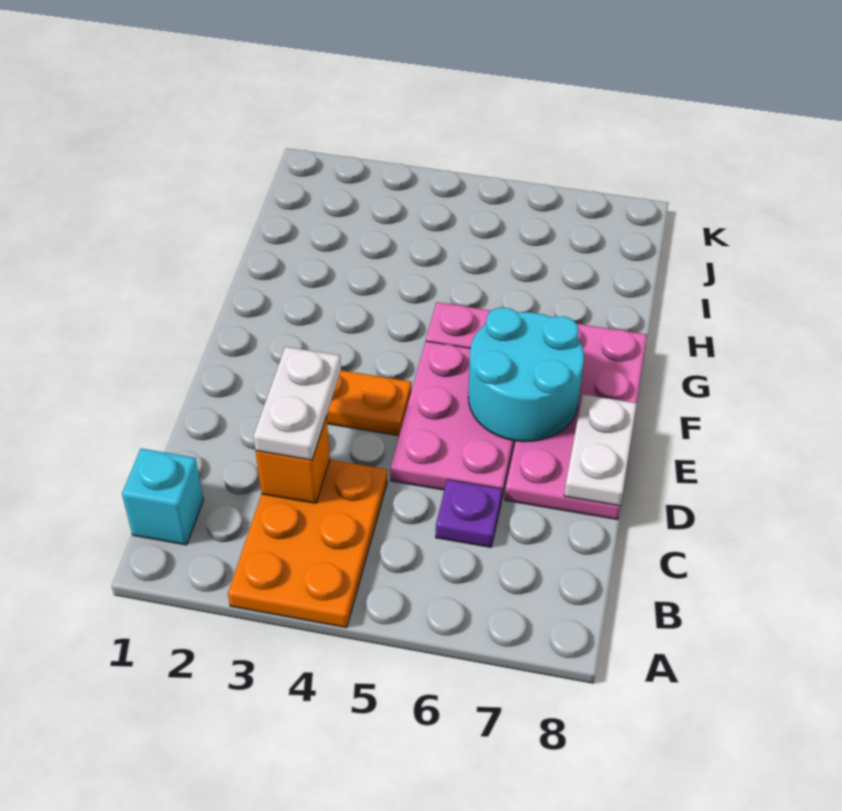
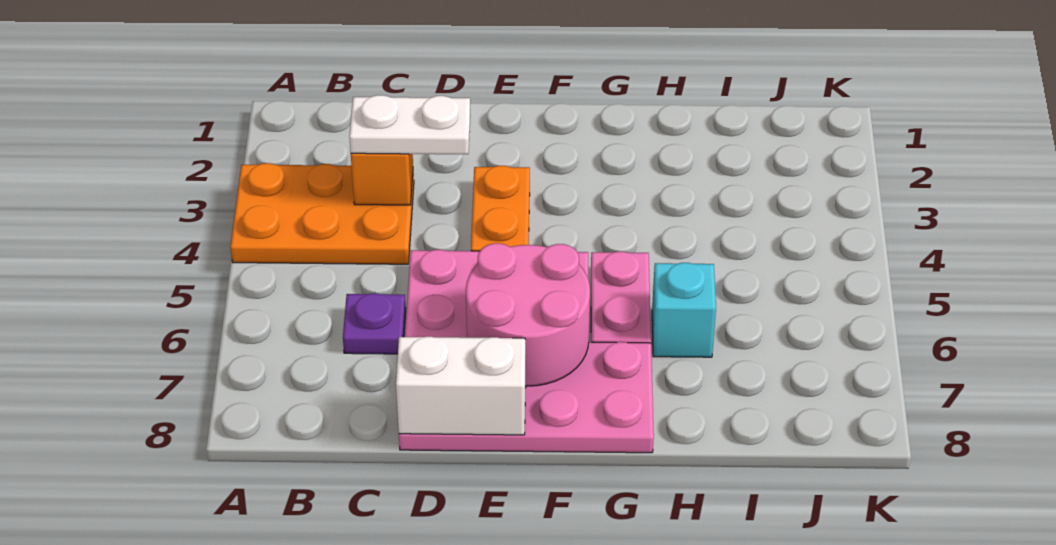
cyan 1x1 brick [122,448,203,545] -> cyan 1x1 brick moved to [652,263,716,357]
white 1x2 plate [564,395,637,506] -> white 1x2 brick [396,337,526,435]
cyan 2x2 round brick [468,307,584,442] -> pink 2x2 round brick [466,243,590,386]

